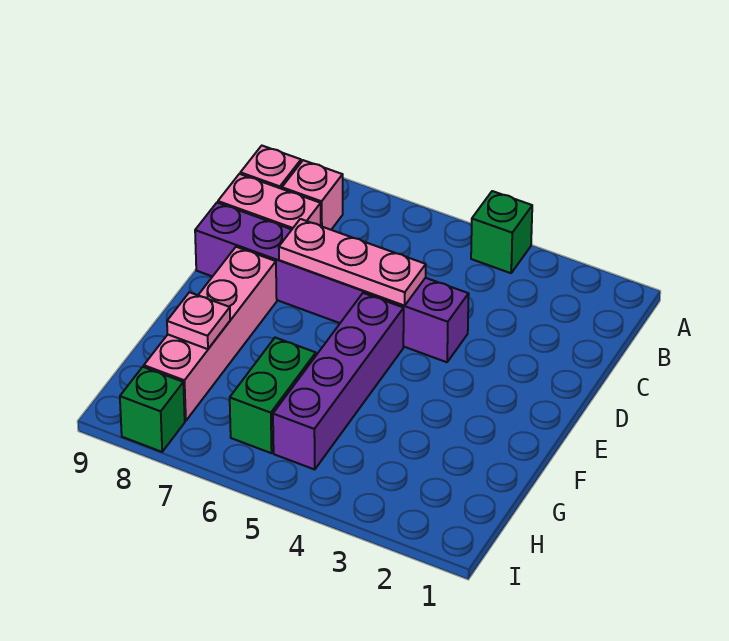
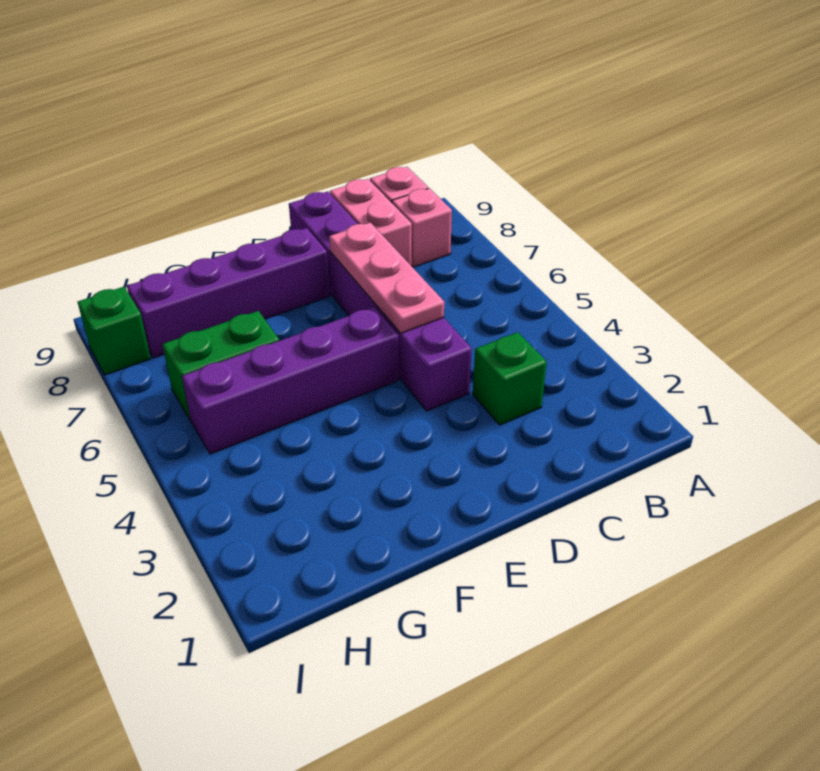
green 1x1 brick [471,191,532,273] -> green 1x1 brick moved to [473,332,547,425]
pink 1x4 brick [144,247,277,421] -> purple 1x4 brick [127,228,330,358]
pink 1x1 plate [167,292,230,349] -> none

